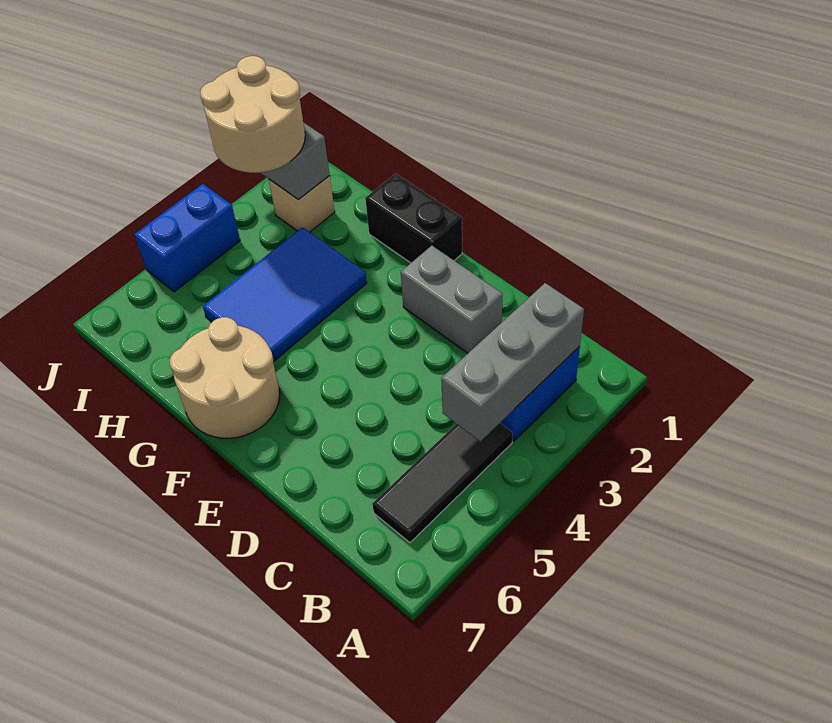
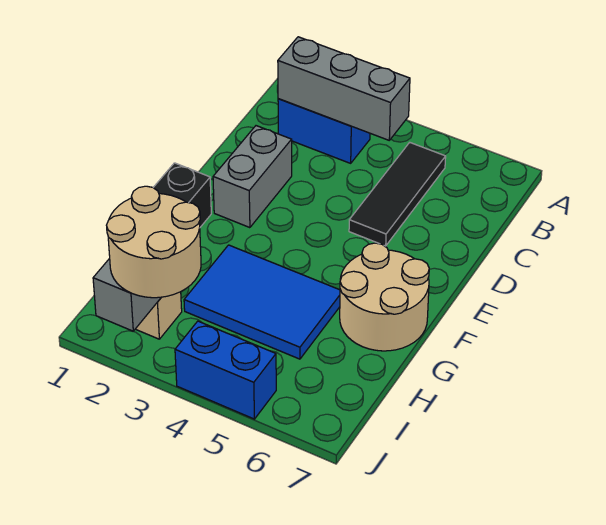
black 1x3 tile [372,423,513,543] -> black 1x3 tile turned to [349,142,446,246]

